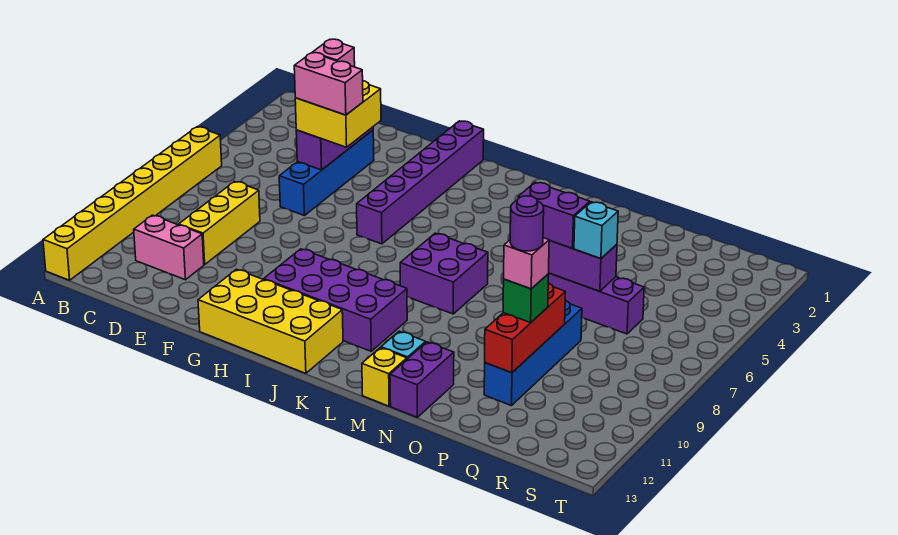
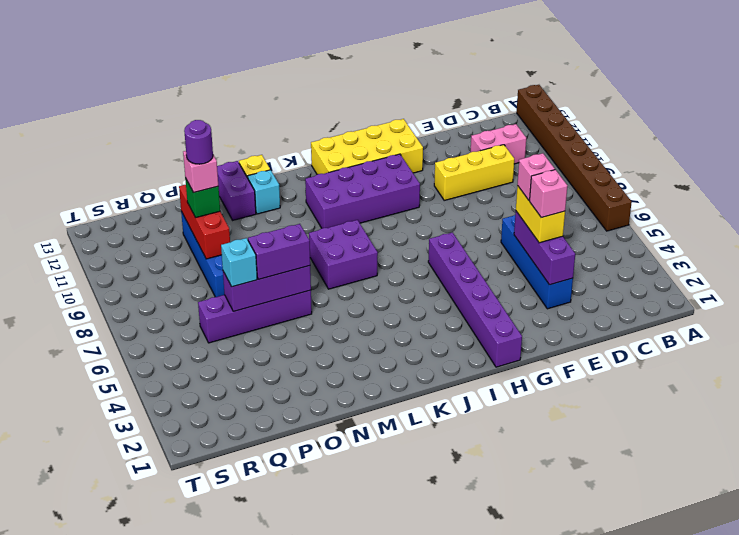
yellow 1x8 brick [43,127,222,280] -> brown 1x8 brick [517,85,632,231]
yellow 1x3 brick [179,181,260,265] -> yellow 1x3 brick turned to [434,145,514,200]
yellow 2x2 brick [295,81,381,147] -> yellow 1x2 brick [516,186,565,243]
pink 1x2 brick [294,53,363,115] -> pink 1x1 brick [517,153,555,201]

